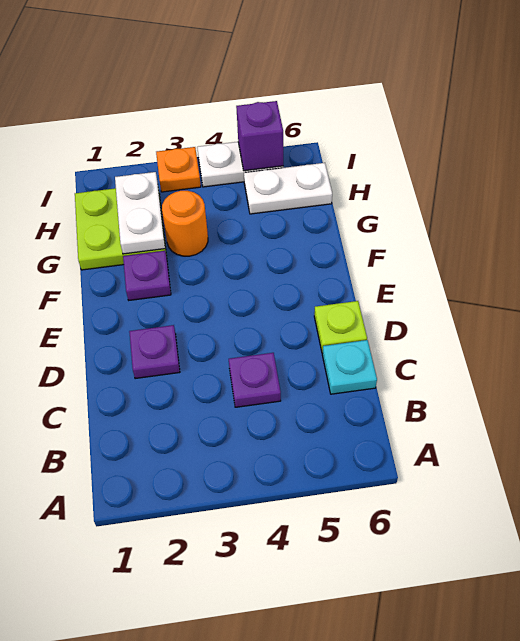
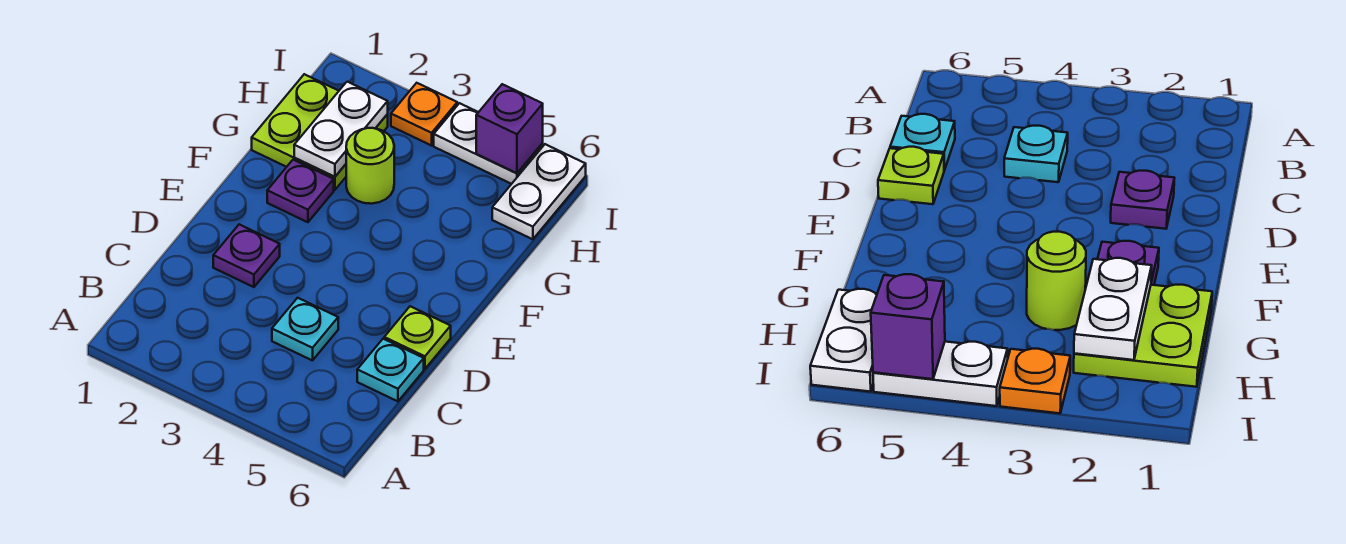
purple 1x1 plate [229,353,281,407] -> cyan 1x1 plate [272,298,338,361]
orange 1x1 round brick [162,191,208,256] -> lime 1x1 round brick [346,128,394,204]
white 1x2 plate [244,163,332,214] -> white 1x2 plate turned to [492,144,586,239]

